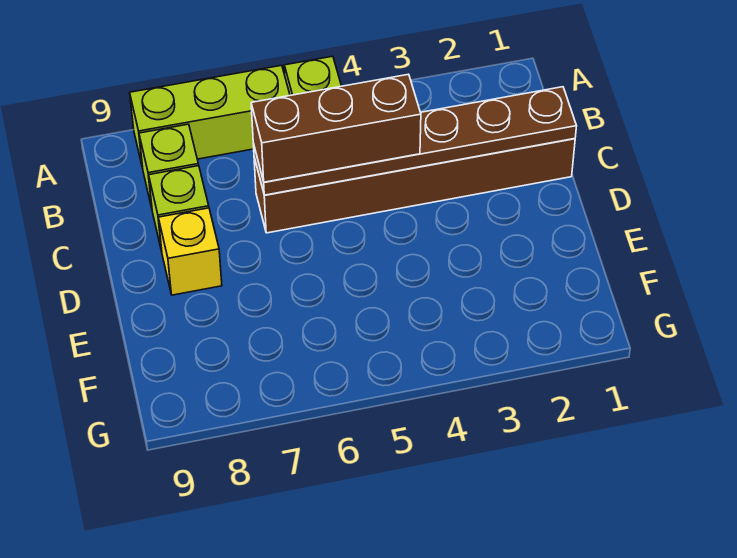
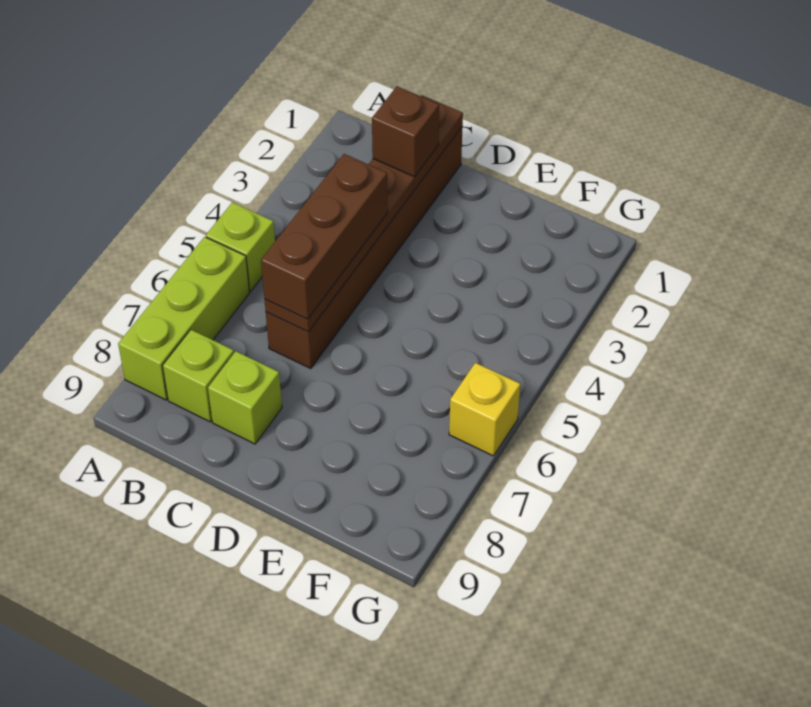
none -> brown 1x1 brick [372,86,439,177]
yellow 1x1 brick [158,208,222,295] -> yellow 1x1 brick moved to [449,363,520,456]

